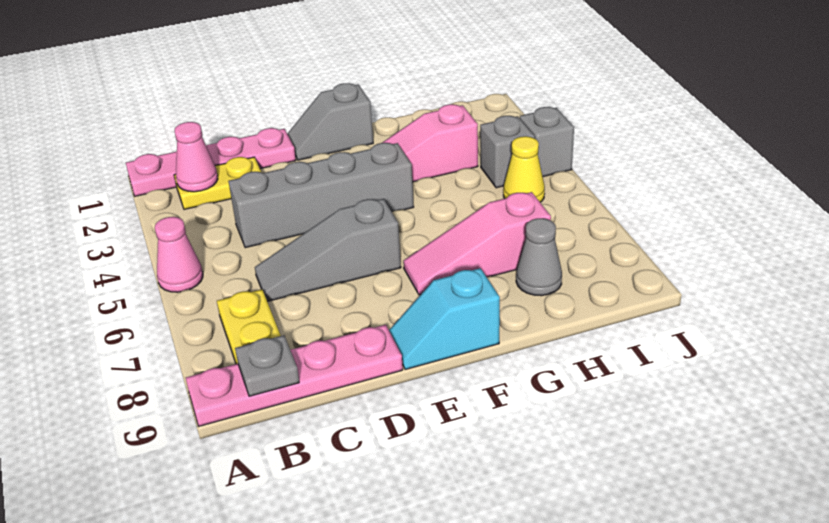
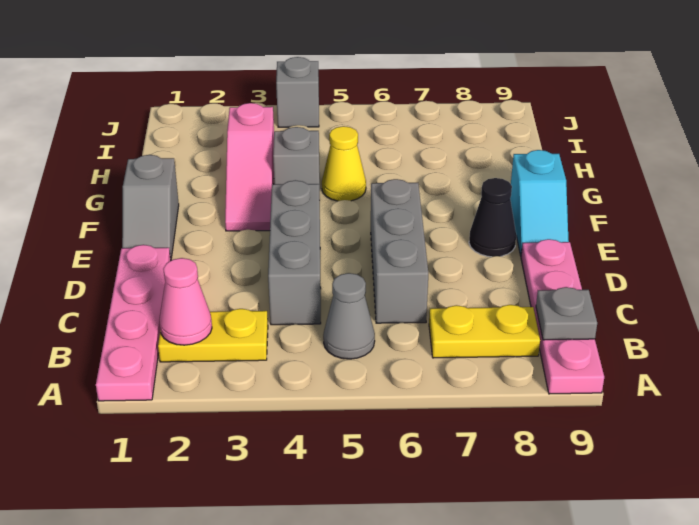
pink 1x1 cone [155,217,203,292] -> none
yellow 1x2 plate [174,157,261,209] -> yellow 1x2 plate turned to [158,309,268,362]
grey 1x4 brick [229,143,414,248] -> grey 1x3 brick [268,180,321,325]
grey 1x3 slope [255,199,401,301] -> grey 1x3 brick [371,179,428,323]
none -> black 1x1 cone [469,178,516,257]
pink 1x3 slope [403,192,551,295] -> none
grey 1x1 cone [516,218,562,296] -> grey 1x1 cone moved to [323,273,375,359]
grey 1x1 brick [480,116,535,188] -> grey 1x1 brick moved to [273,127,320,200]
yellow 1x1 cone [503,136,545,202] -> yellow 1x1 cone moved to [322,126,366,201]

